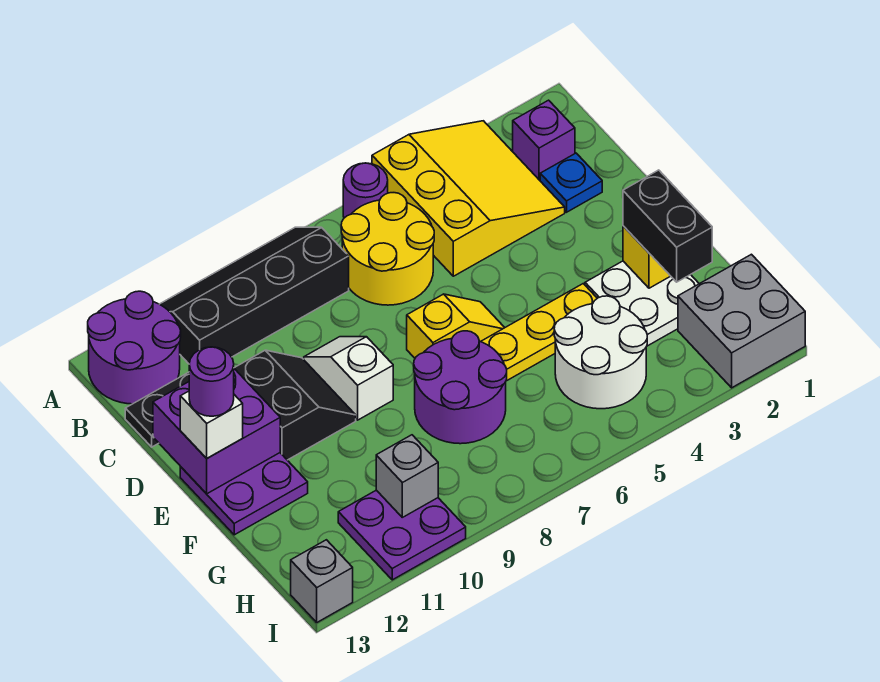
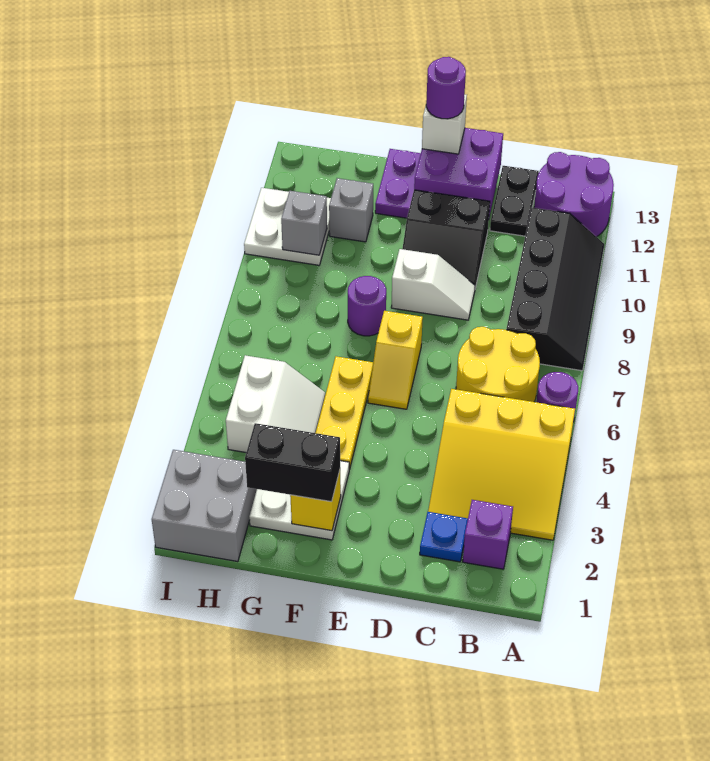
purple 2x2 round brick [414,331,507,444] -> purple 1x1 round brick [348,276,386,336]
white 2x2 round brick [554,296,647,409] -> white 2x2 slope [226,355,325,452]
purple 2x2 plate [338,490,466,580] -> white 2x2 plate [244,188,331,265]
grey 1x1 brick [291,540,353,622] -> grey 1x1 brick moved to [329,178,373,242]

